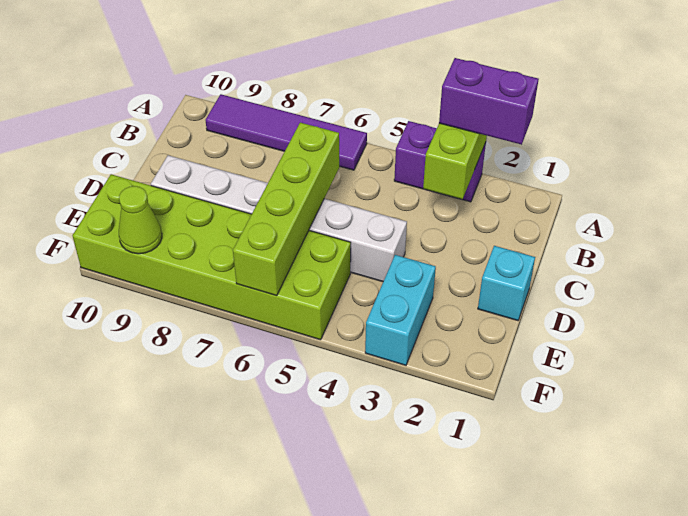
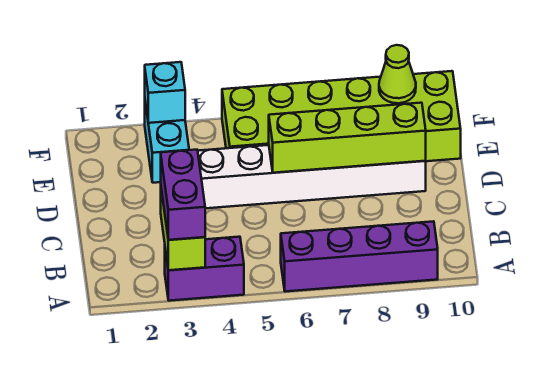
purple 1x2 brick [439,58,539,145] -> purple 1x2 brick turned to [161,150,205,240]
purple 1x4 tile [206,94,367,170] -> purple 1x4 brick [281,221,438,291]
lime 1x4 brick [233,123,339,296] -> lime 1x4 brick turned to [269,103,426,173]
cyan 1x1 brick [478,246,535,321] -> cyan 1x1 brick moved to [145,62,185,123]

